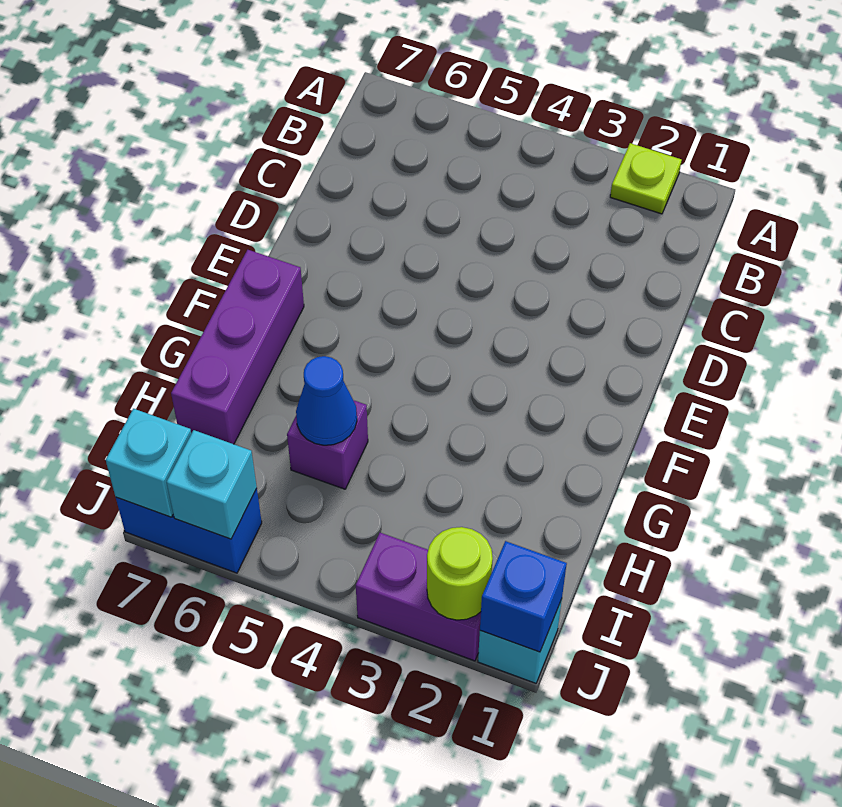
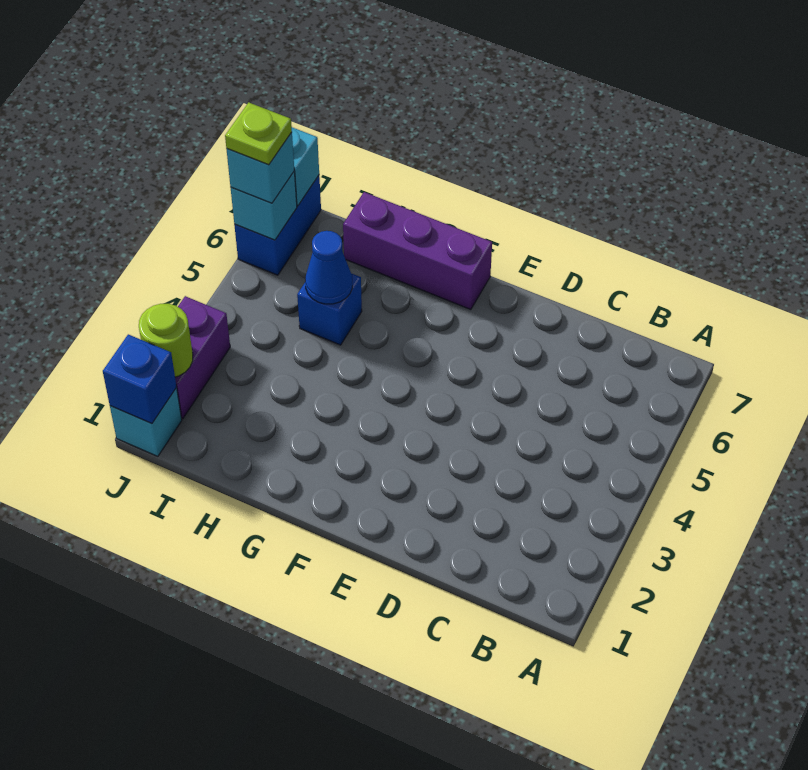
lime 1x1 plate [610,143,682,214] -> lime 1x1 plate moved to [225,102,292,165]
purple 1x1 brick [287,400,368,489] -> blue 1x1 brick [297,274,362,345]
none -> cyan 1x1 brick [227,132,294,203]

